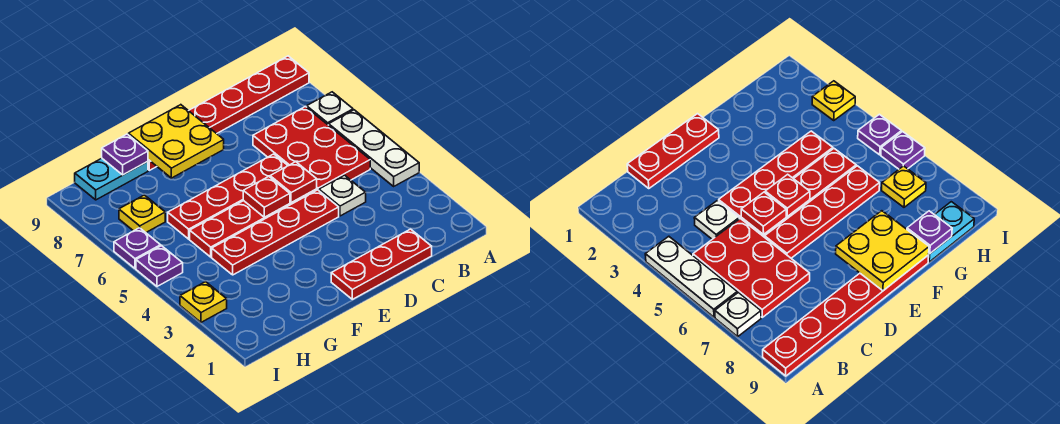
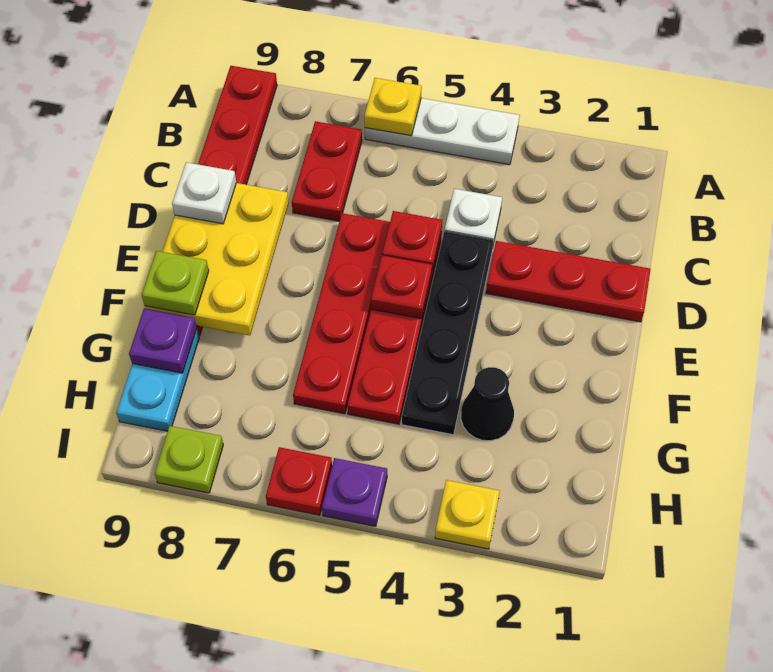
white 1x1 plate [307,92,353,125] -> white 1x1 plate moved to [172,162,236,224]
red 2x3 plate [253,107,370,190] -> red 1x2 plate [292,121,362,221]
red 1x3 plate [331,229,432,299] -> red 1x3 plate turned to [486,241,651,322]
red 1x4 plate [212,190,339,275] -> black 1x4 plate [402,232,493,435]
yellow 2x2 plate [128,105,224,178] -> yellow 2x3 plate [145,183,289,335]
none -> lime 1x1 plate [142,251,209,315]
none -> black 1x1 cone [461,367,514,441]
yellow 1x1 plate [119,195,165,232] -> yellow 1x1 plate moved to [364,78,422,136]
purple 1x1 plate [114,228,161,269] -> red 1x1 plate [266,447,332,515]
none -> lime 1x1 plate [155,426,223,493]

